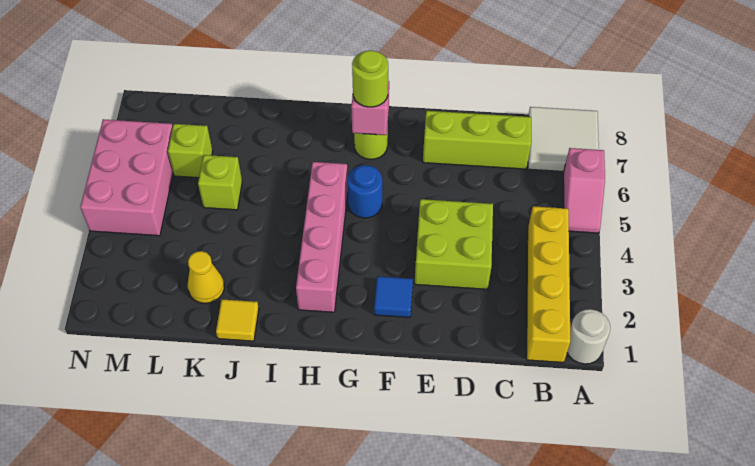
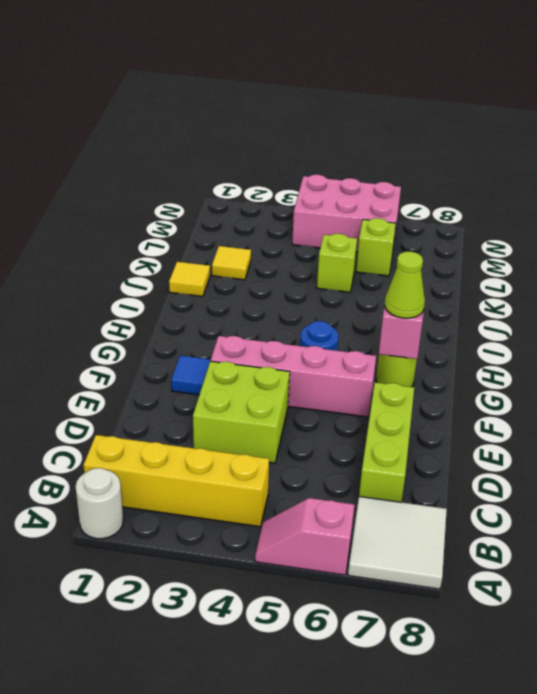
lime 1x1 round brick [352,50,388,107] -> lime 1x1 cone [385,252,425,318]
pink 1x4 brick [296,162,348,312] -> pink 1x4 brick moved to [211,336,376,417]
yellow 1x1 cone [188,251,224,303] -> yellow 1x1 tile [212,246,251,280]

